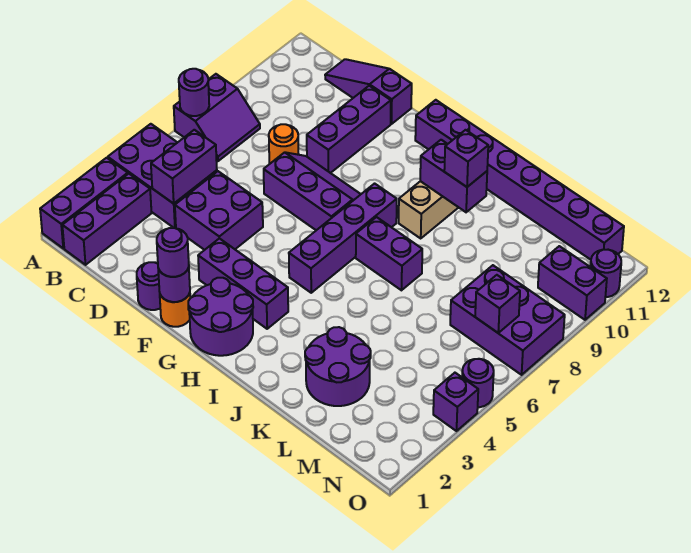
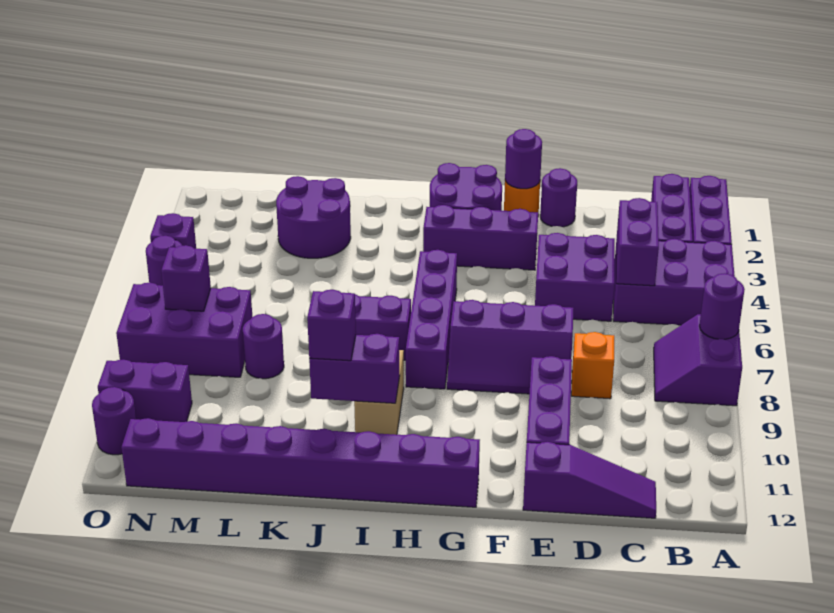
orange 1x1 round brick [269,124,299,163] -> orange 1x1 brick [571,332,614,399]
purple 1x1 round brick [157,228,189,277] -> purple 1x1 round brick moved to [243,314,284,379]

